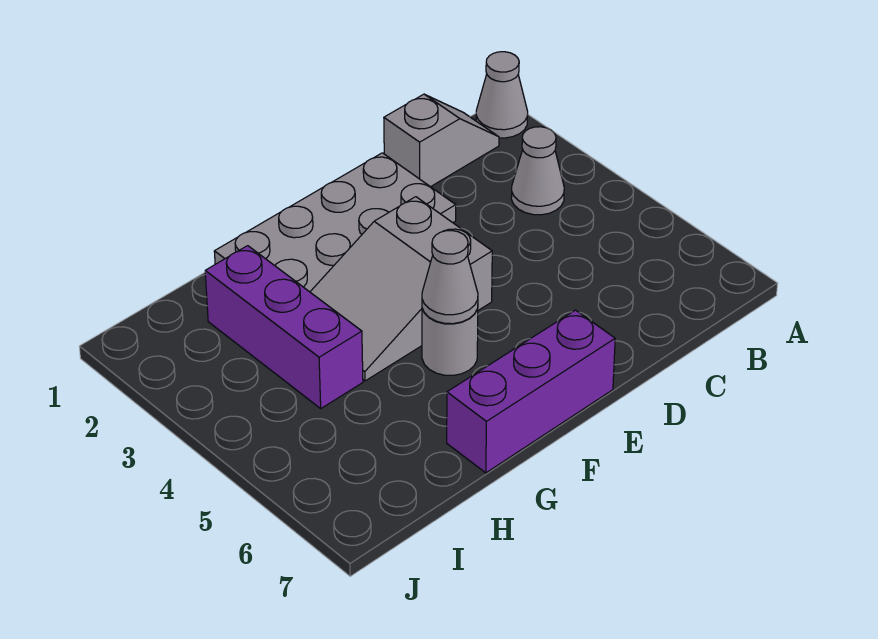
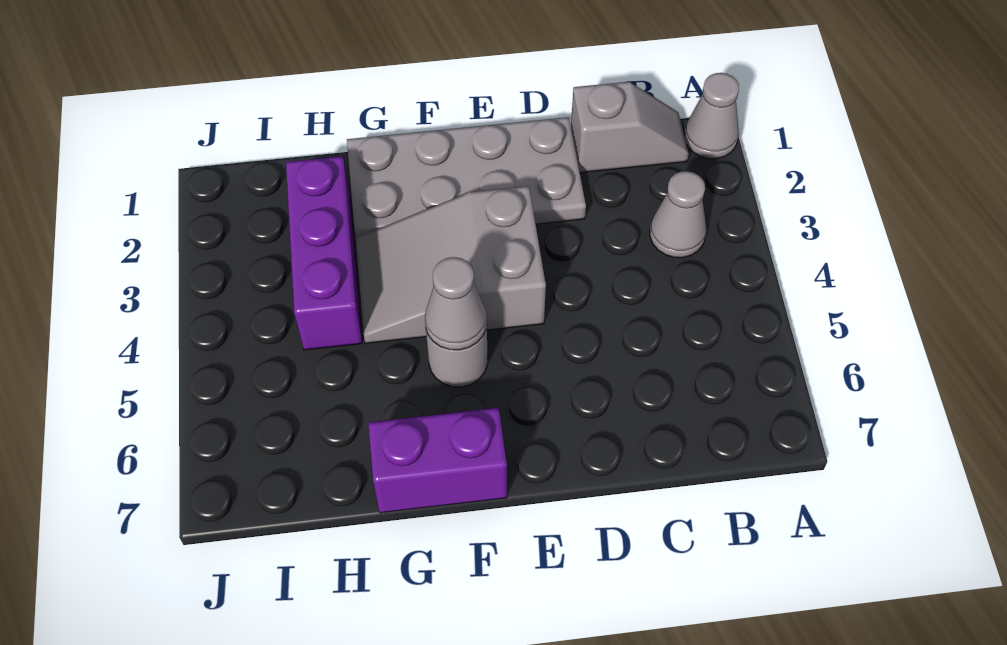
purple 1x3 brick [447,310,615,473] -> purple 1x2 brick [368,408,507,513]

